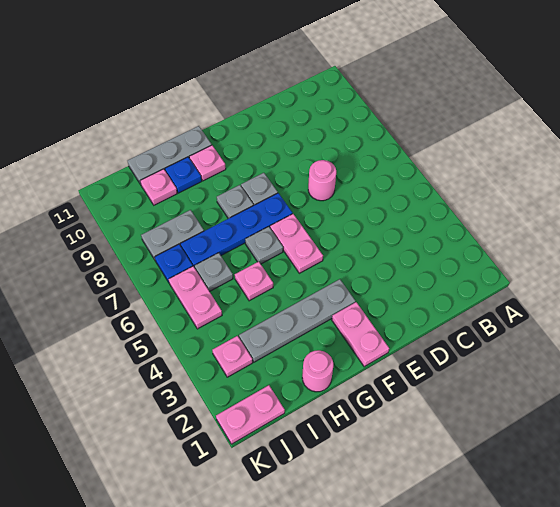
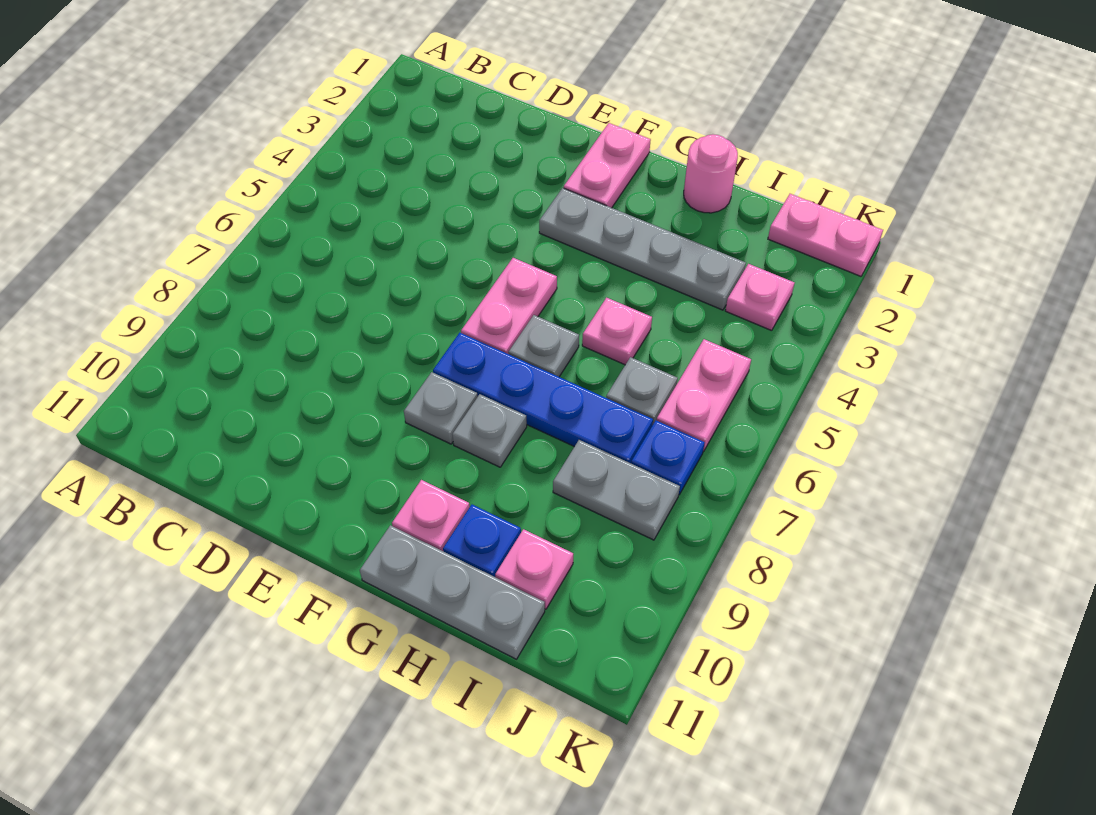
pink 1x1 round brick [308,160,336,201] -> none

